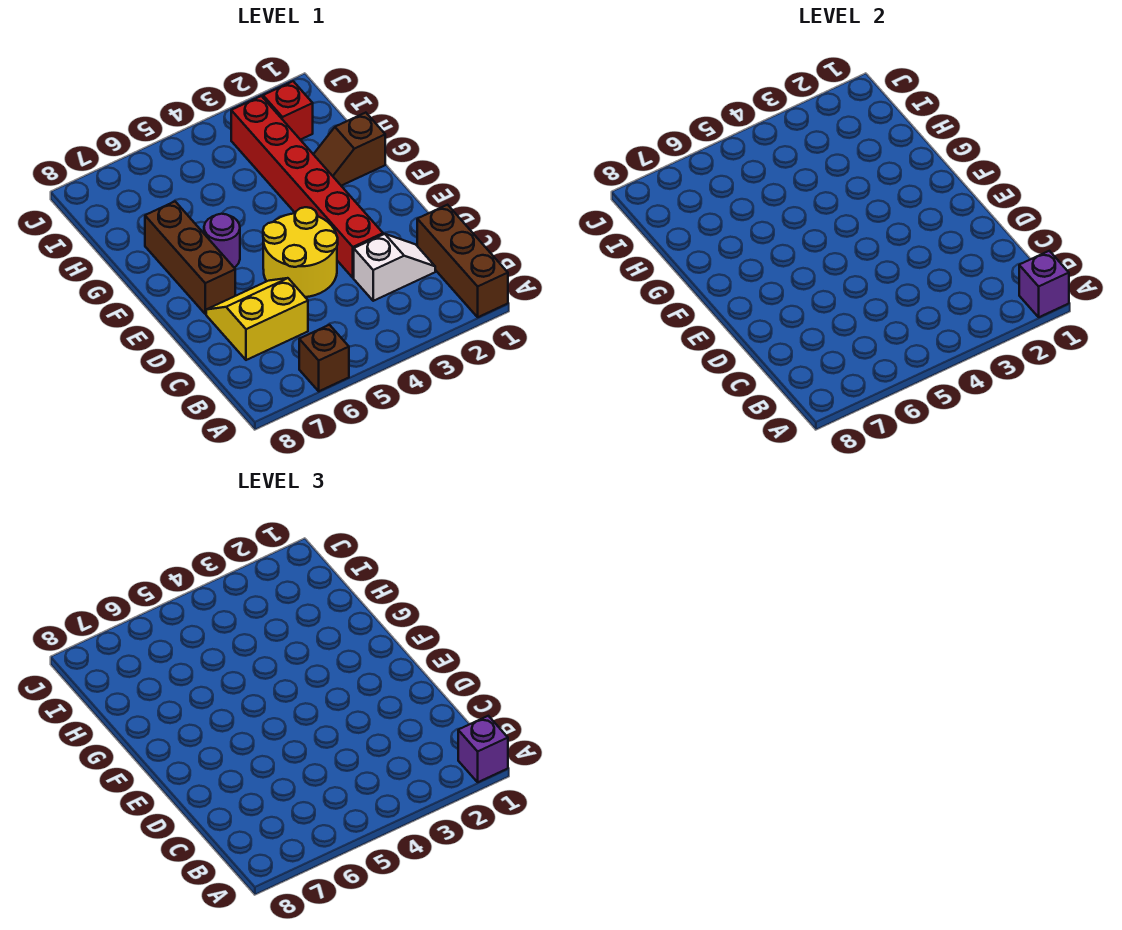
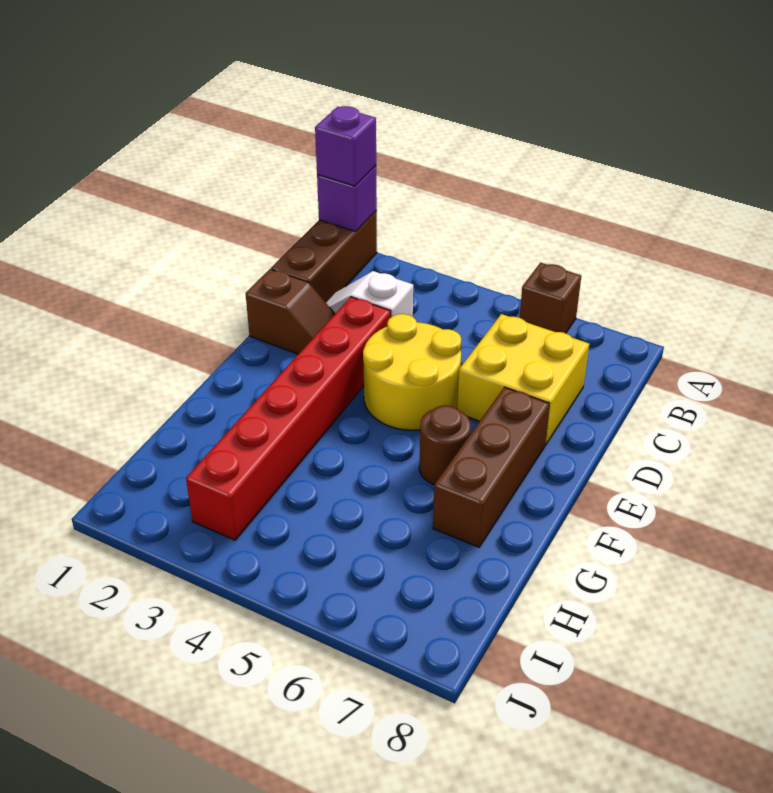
yellow 2x2 slope [206,278,308,360] -> yellow 2x2 brick [457,314,589,445]
purple 1x1 round brick [204,214,240,268] -> brown 1x1 round brick [419,405,471,485]
brown 1x2 slope [313,113,385,186] -> brown 1x2 slope moved to [246,269,335,354]
red 1x1 brick [263,81,313,140] -> none

